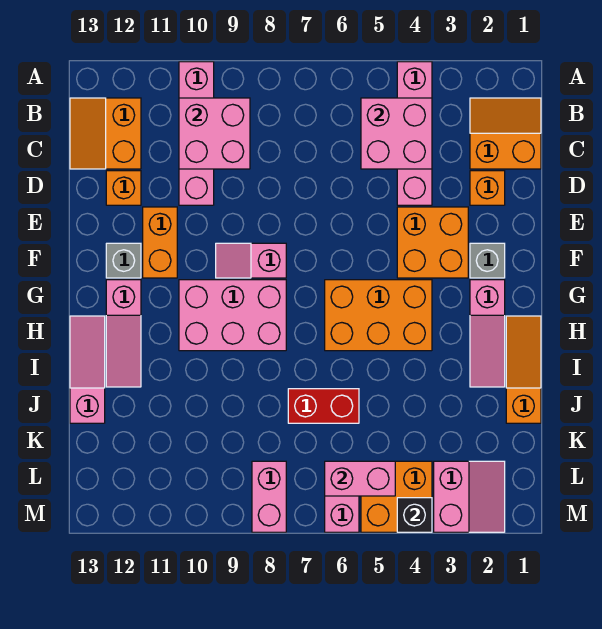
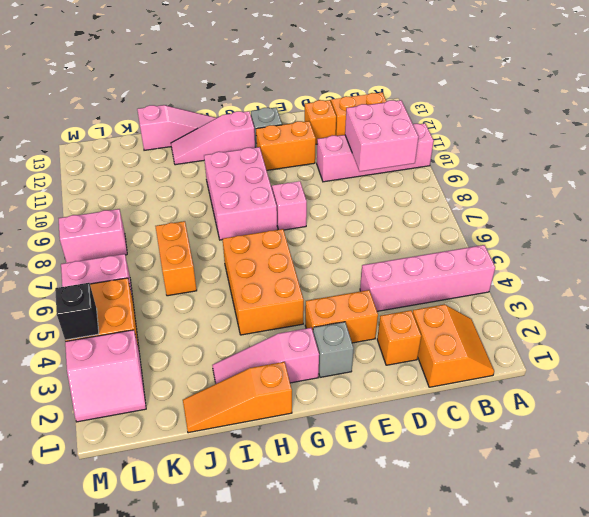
pink 2x2 brick [361,98,432,169] -> none
orange 2x2 brick [397,207,468,278] -> orange 1x2 brick [305,290,378,343]
orange 1x3 slope [506,316,541,423] -> orange 1x3 slope turned to [183,362,292,433]
red 1x2 brick [288,389,359,423] -> orange 1x2 brick [155,221,197,296]
pink 1x2 brick [325,461,395,496] -> none

